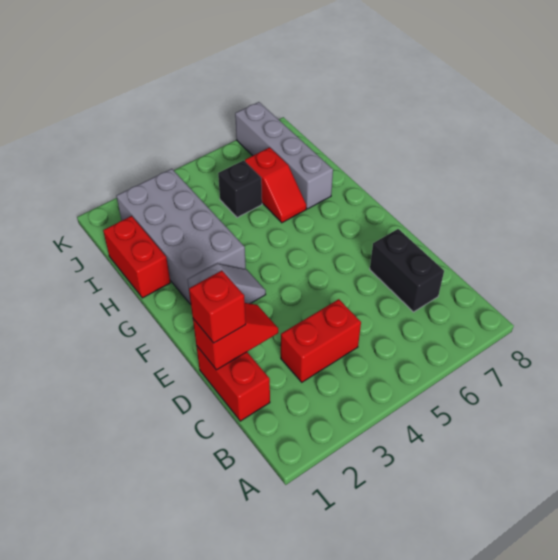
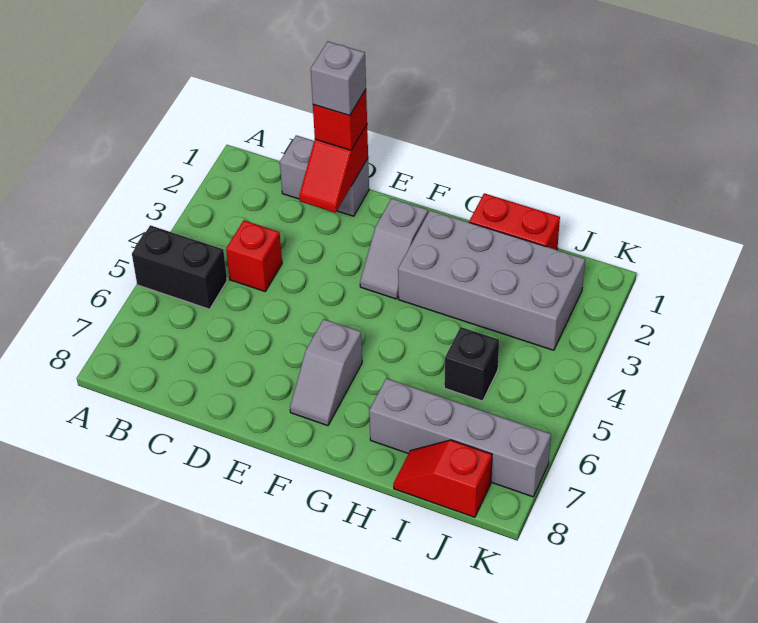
red 1x2 brick [196,346,270,421] -> grey 1x2 brick [280,135,369,216]
red 1x2 brick [281,299,361,382] -> red 1x1 brick [226,220,282,291]
black 1x2 brick [370,229,444,312] -> black 1x2 brick moved to [132,225,227,309]
none -> grey 1x1 brick [311,42,366,116]
none -> grey 1x2 slope [290,319,362,426]
red 1x2 slope [245,147,306,223] -> red 1x2 slope moved to [393,440,492,517]

